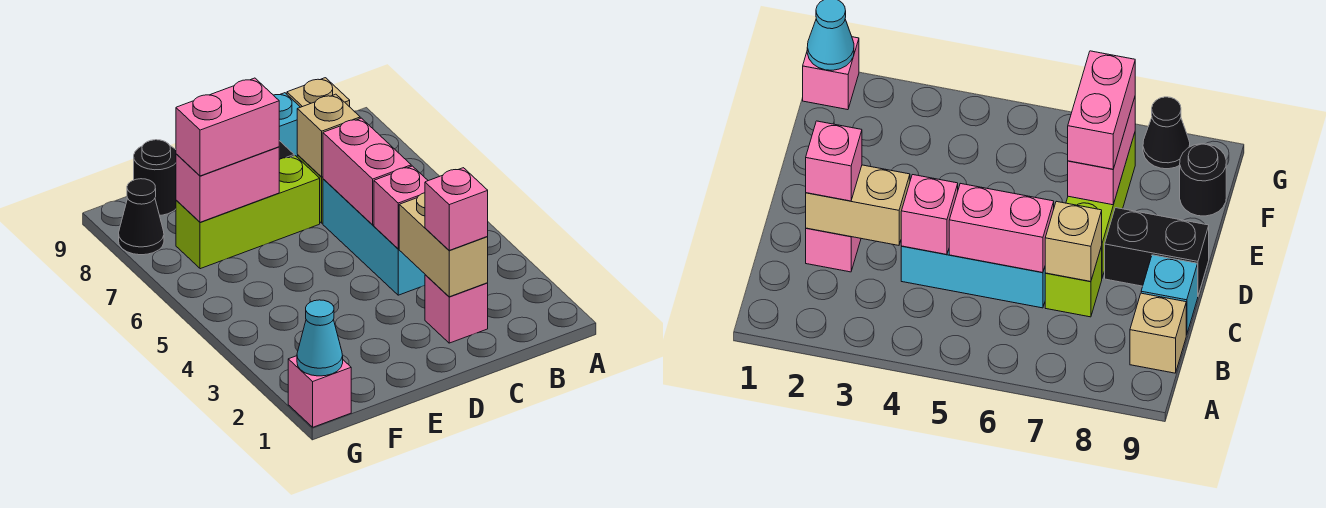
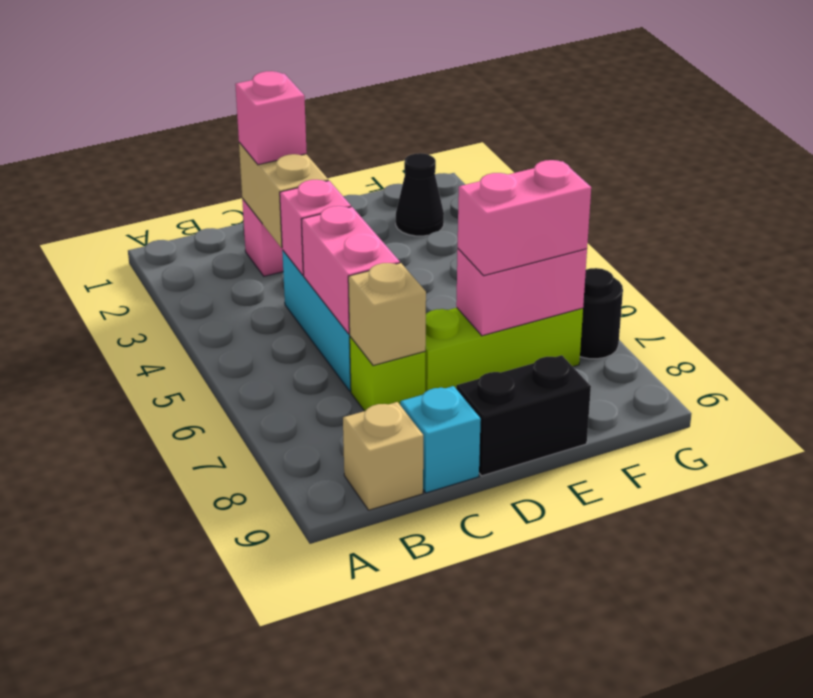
black 1x2 brick [1105,208,1209,295] -> black 1x2 brick turned to [456,355,591,476]
black 1x1 round brick [134,140,176,215] -> black 1x1 round brick moved to [580,268,623,359]
pink 1x1 brick [288,356,351,427] -> none
cyan 1x1 cone [297,300,343,376] -> none
black 1x1 cone [119,179,164,255] -> black 1x1 cone moved to [396,153,444,236]

